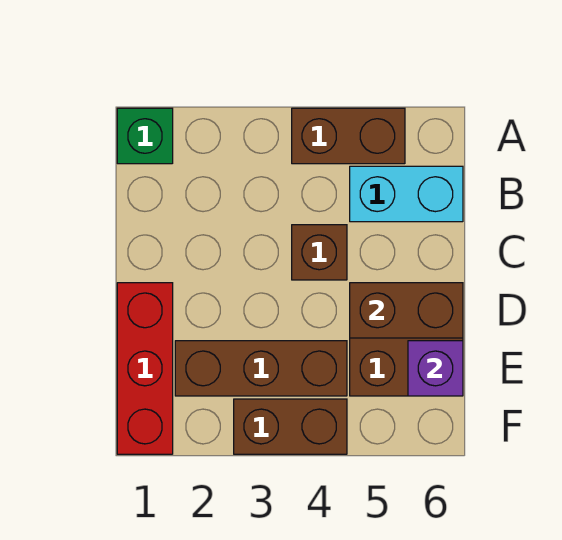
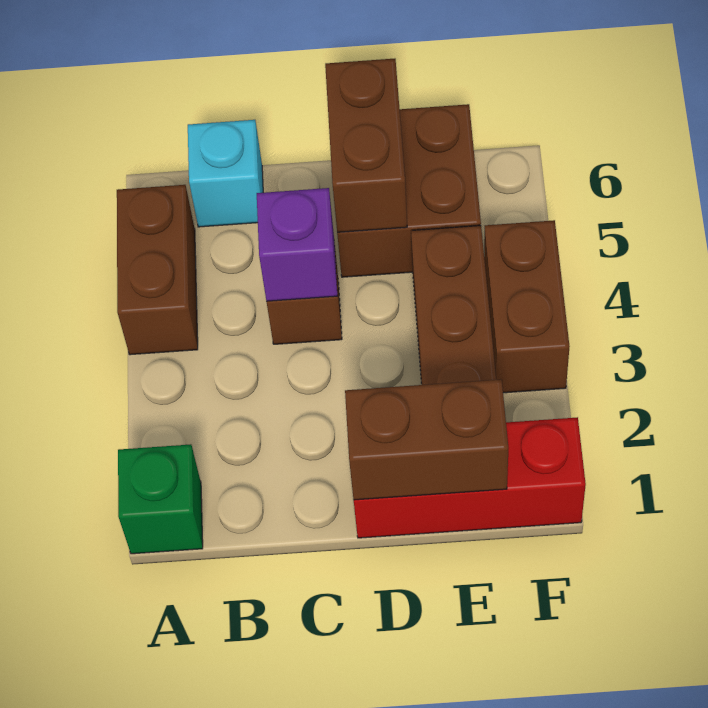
cyan 1x2 brick [350,166,463,222] -> cyan 1x1 brick [188,120,263,227]
none -> brown 1x2 brick [345,379,508,500]
purple 1x1 brick [408,341,463,396] -> purple 1x1 brick moved to [257,188,337,301]

